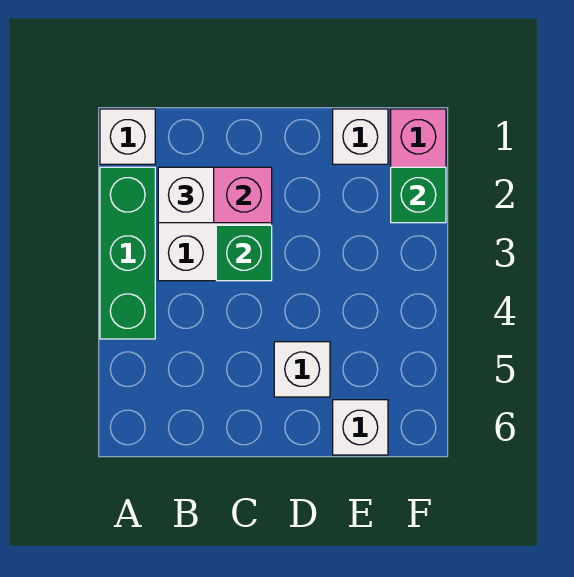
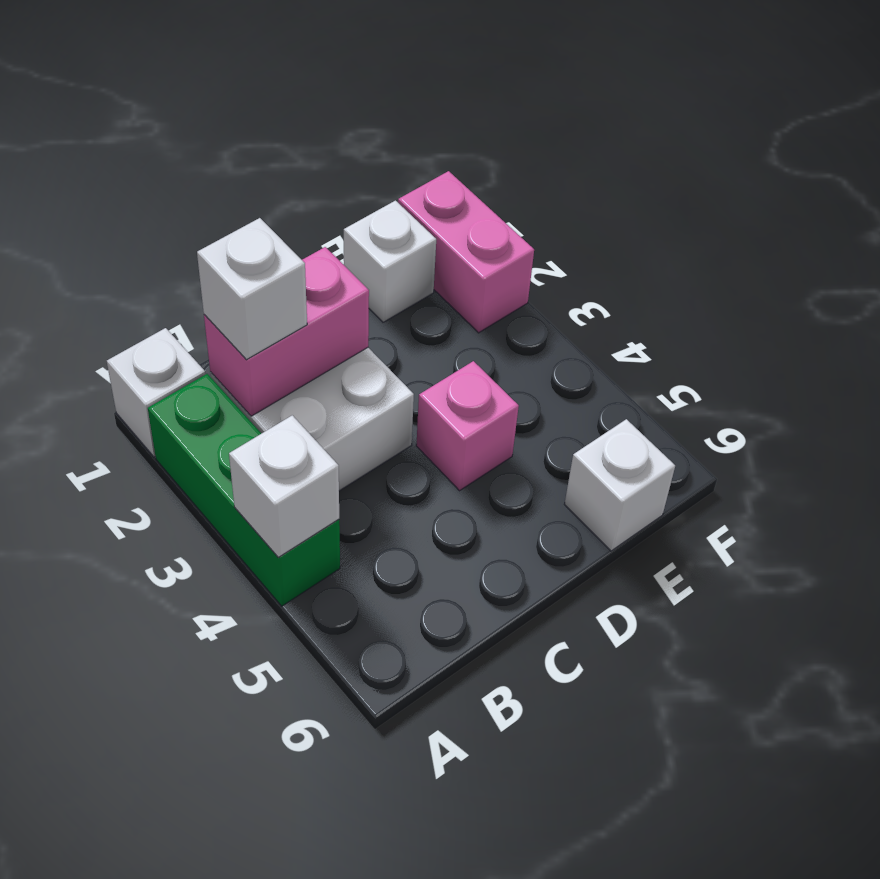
green 1x1 brick [216,225,272,281] -> none
none -> pink 1x1 brick [416,361,519,491]
white 1x1 brick [274,342,330,397] -> white 1x1 brick moved to [229,415,339,557]
green 1x1 brick [391,167,446,223] -> none

